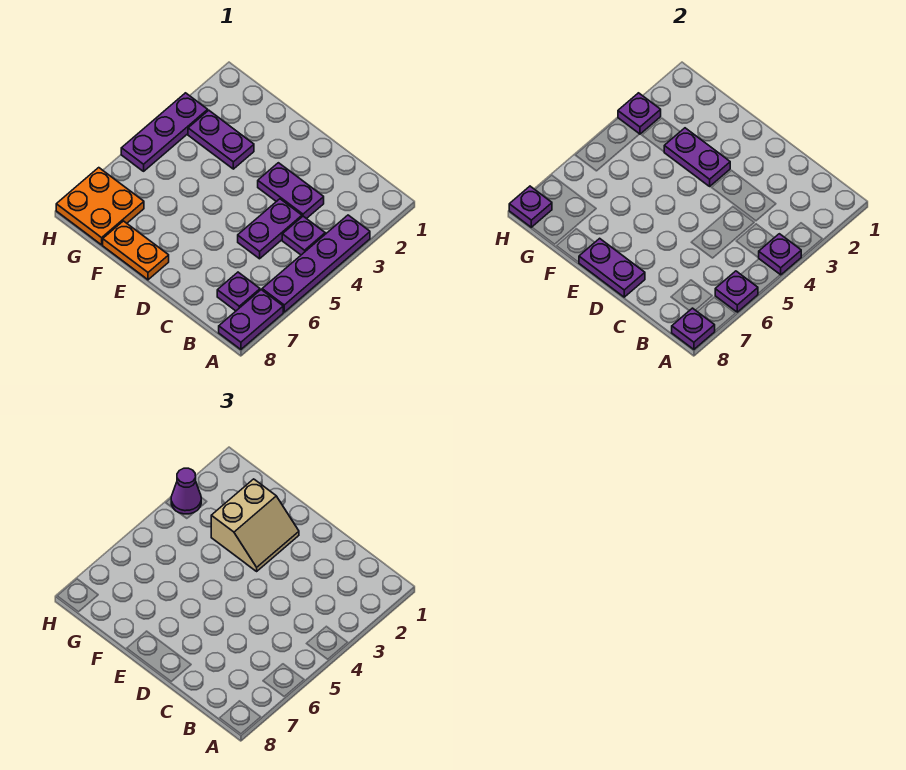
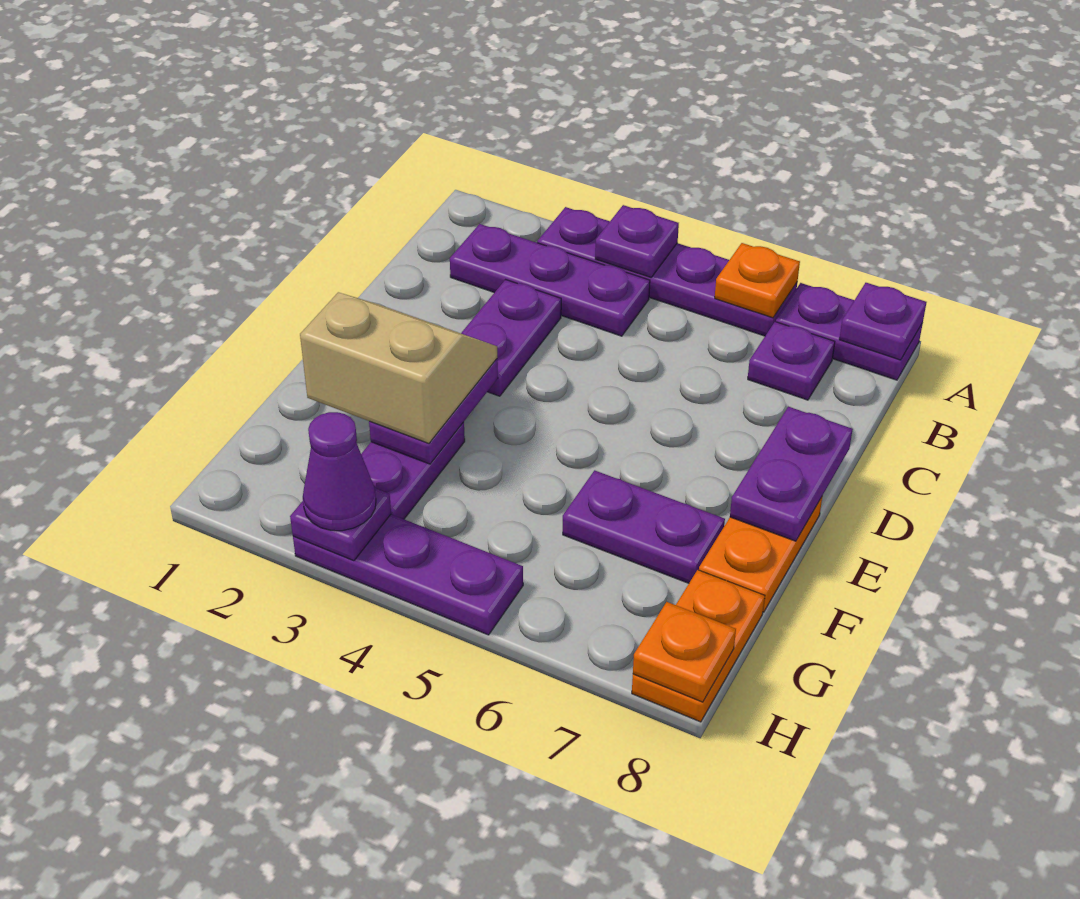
purple 1x1 plate [715,271,758,312] -> orange 1x1 plate [715,243,800,318]
purple 1x1 plate [282,216,325,255] -> purple 1x3 plate [450,224,650,336]
purple 1x2 plate [238,199,302,259] -> purple 1x2 plate moved to [563,470,725,583]
orange 2x2 plate [56,168,144,245] -> orange 1x2 plate [632,570,765,722]
purple 1x1 plate [509,186,552,227] -> orange 1x1 plate [633,602,736,702]

